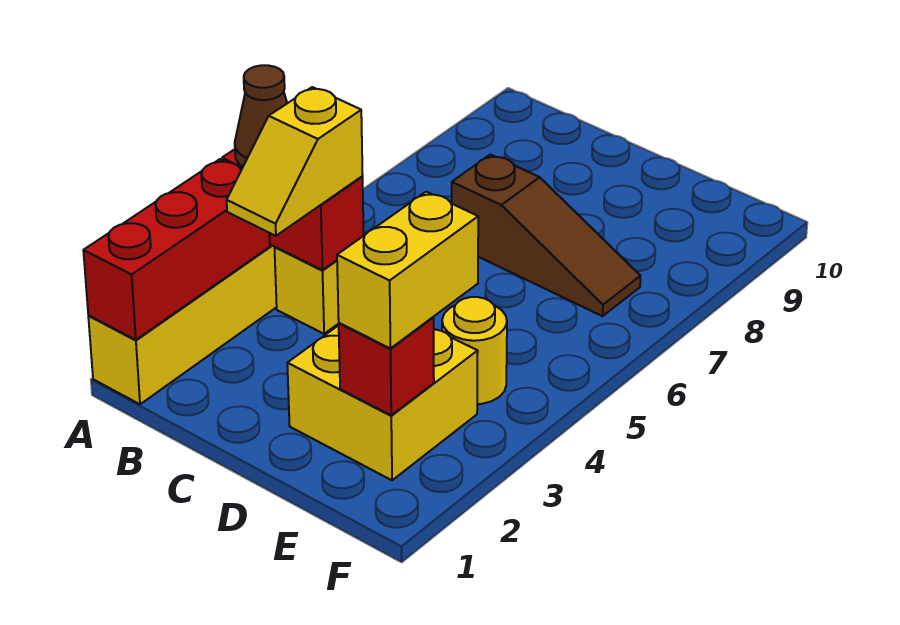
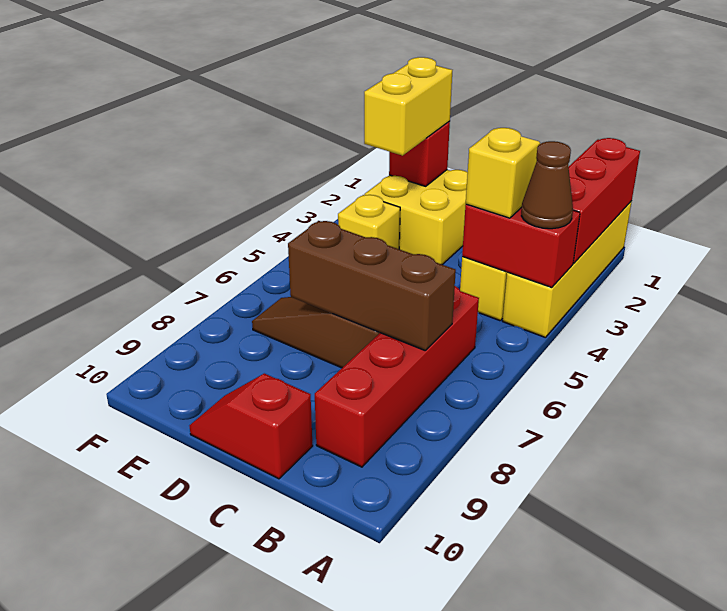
none -> red 1x4 brick [315,286,479,467]
none -> brown 1x3 brick [288,221,456,350]
none -> red 1x2 slope [189,373,313,479]
yellow 1x1 round brick [442,297,507,404] -> yellow 1x1 brick [338,195,400,249]

